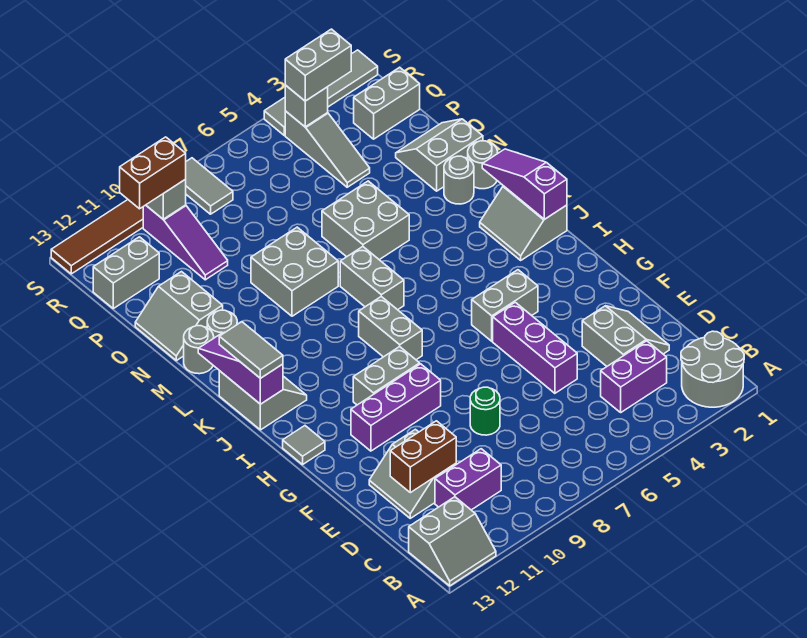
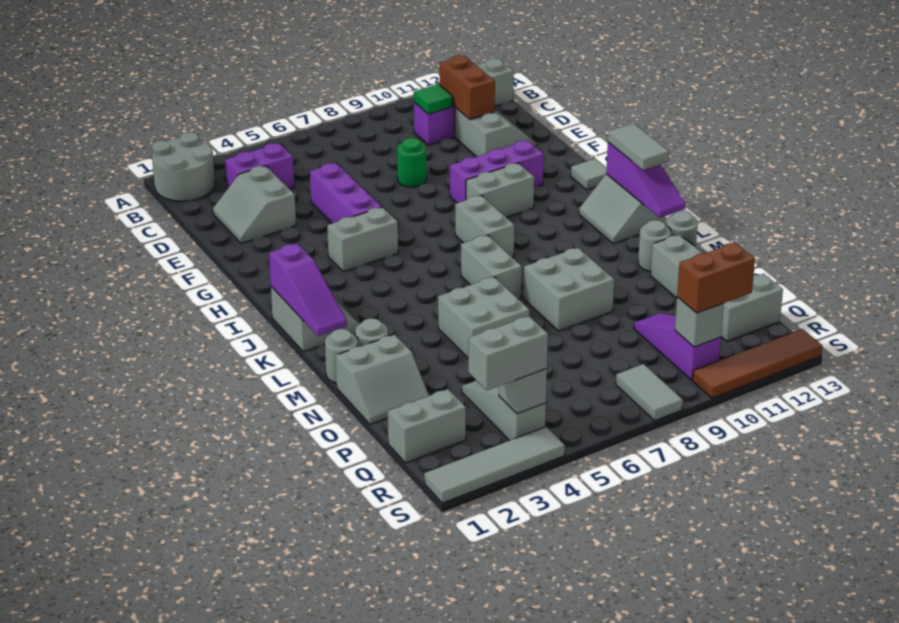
none -> green 1x1 tile [414,84,453,114]
brown 1x2 brick [390,421,456,493] -> brown 1x2 brick turned to [440,55,495,120]

